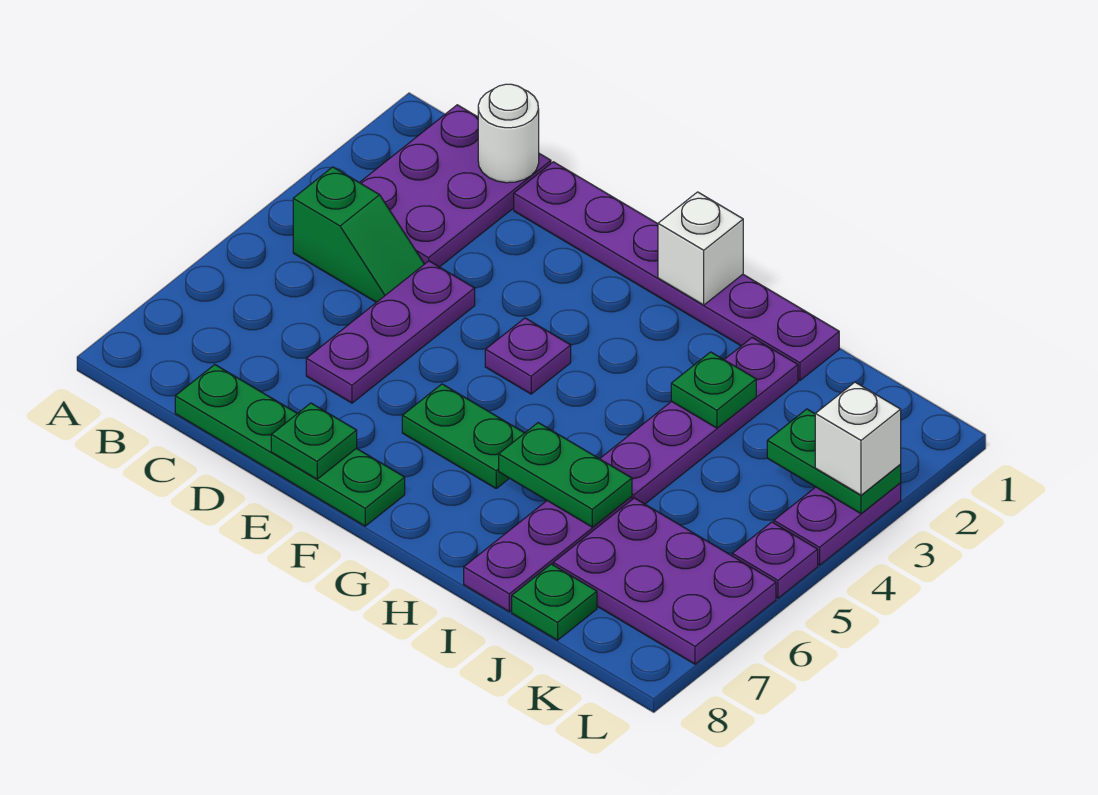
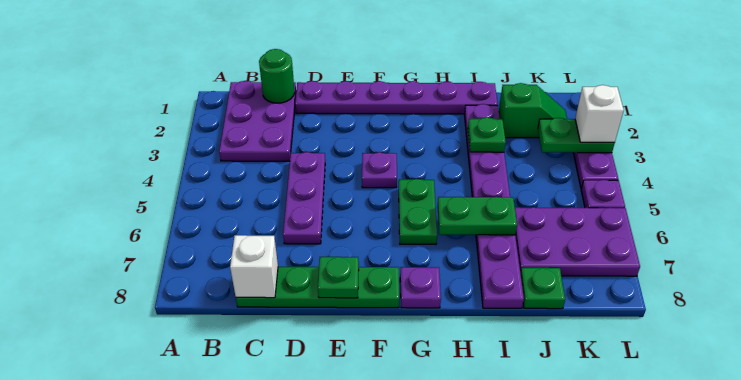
green 1x2 slope [293,167,424,302] -> green 1x2 slope moved to [499,83,567,138]
white 1x1 round brick [478,84,539,183] -> green 1x1 round brick [259,49,295,103]
green 1x2 plate [402,384,524,488] -> green 1x2 plate turned to [399,179,437,245]
white 1x1 brick [658,192,743,305] -> white 1x1 brick moved to [230,235,278,298]
none -> purple 1x1 plate [400,267,441,308]

